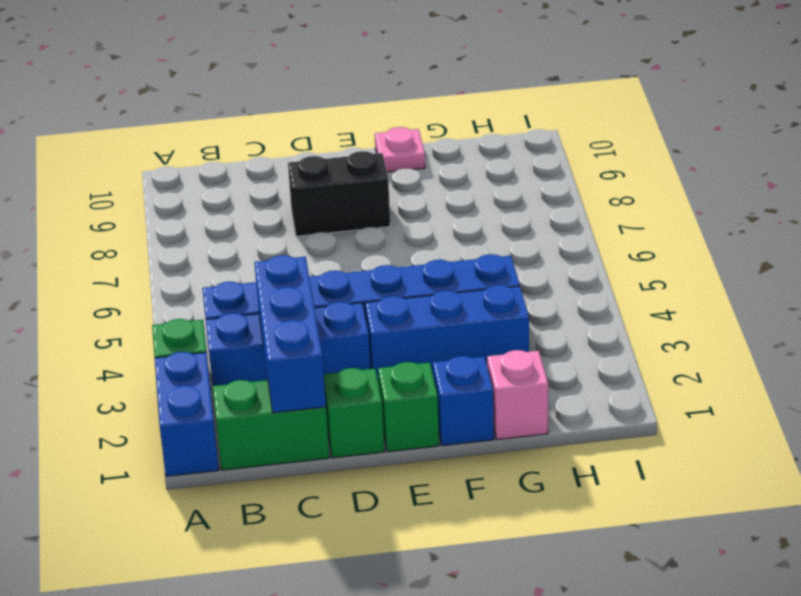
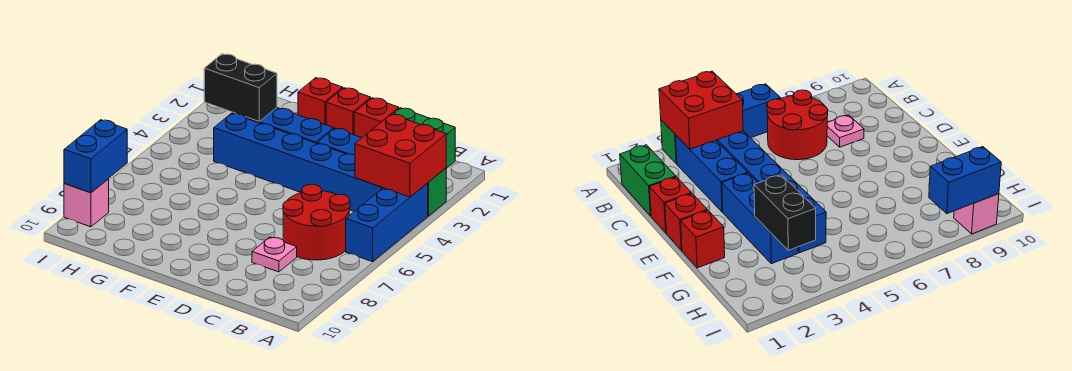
blue 1x2 brick [155,352,219,476] -> blue 1x2 brick moved to [64,120,127,193]
none -> red 2x2 brick [355,114,446,197]
none -> red 2x2 round brick [283,184,350,260]
blue 1x3 brick [254,255,326,413] -> blue 1x3 brick moved to [346,183,428,262]
green 1x1 brick [324,368,384,458] -> red 1x1 brick [354,98,399,138]
black 1x2 brick [288,151,390,236] -> black 1x2 brick moved to [204,54,277,121]
green 1x1 brick [378,362,439,452] -> red 1x1 brick [326,88,371,135]
blue 1x1 brick [433,356,494,446] -> red 1x1 brick [298,78,343,125]
pink 1x1 plate [375,127,425,172] -> pink 1x1 plate moved to [252,237,297,272]
pink 1x1 brick [487,350,548,440] -> pink 1x1 brick moved to [64,179,109,227]

